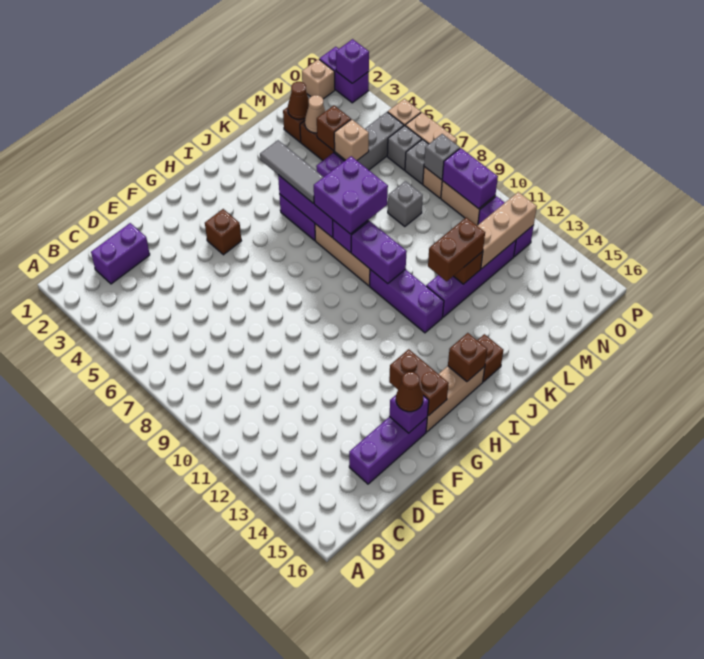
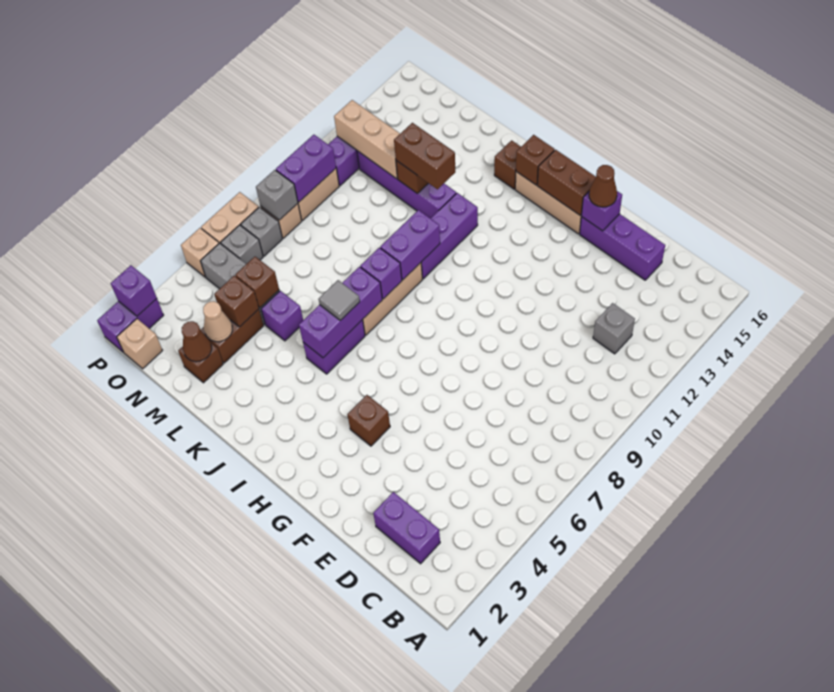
brown 1x2 brick [389,349,449,416] -> brown 1x2 brick turned to [537,150,596,215]
grey 1x3 tile [260,140,323,203] -> grey 1x1 tile [318,280,360,320]
purple 2x2 brick [314,156,388,234] -> none
tan 1x1 brick [334,119,369,160] -> brown 1x1 brick [235,257,279,308]
grey 1x1 brick [388,181,423,227] -> grey 1x1 brick moved to [593,303,635,354]

